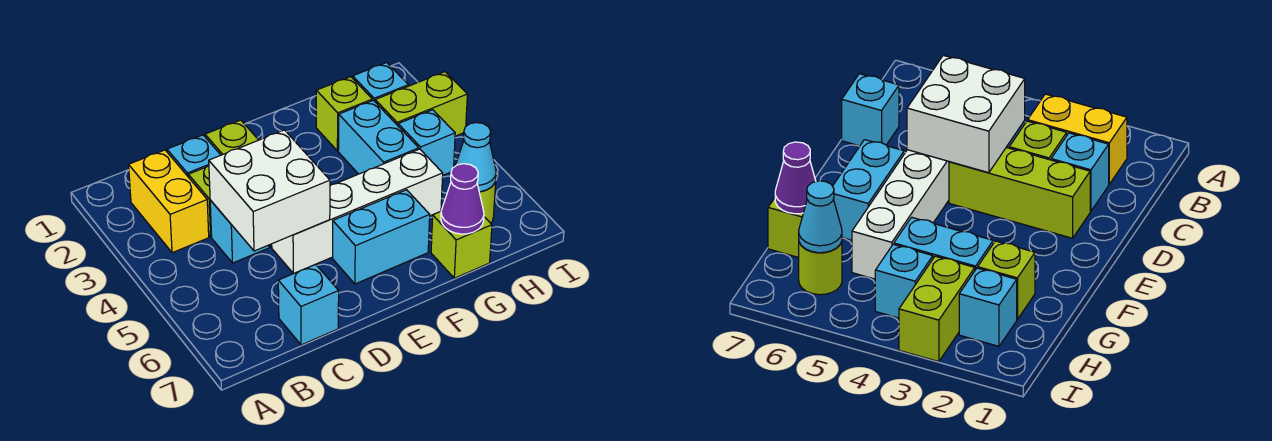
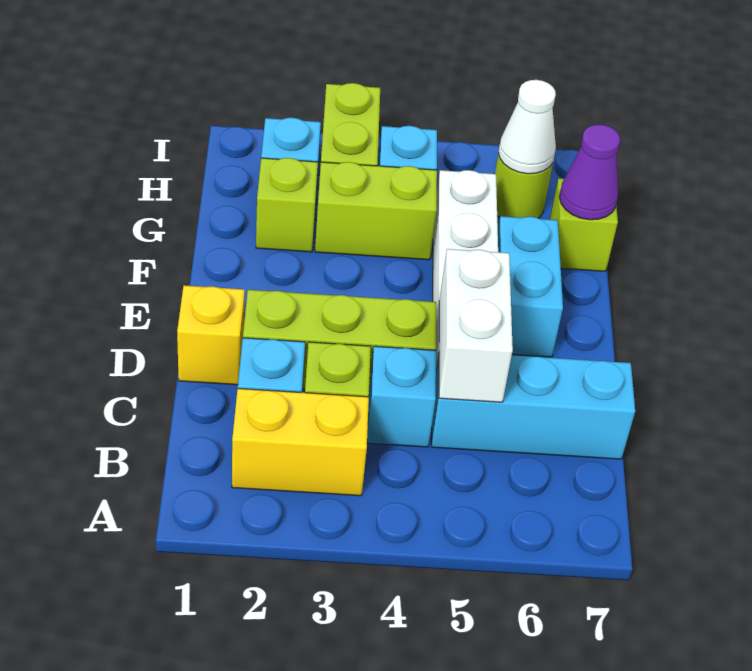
white 2x2 brick [209,130,330,251] -> white 1x2 brick [439,249,513,402]
cyan 1x1 brick [278,264,339,345] -> cyan 1x3 brick [432,354,635,459]
none -> yellow 1x1 brick [177,285,245,385]
cyan 1x2 brick [338,100,419,174] -> lime 1x2 brick [315,162,437,260]
cyan 1x1 cone [455,123,496,192] -> white 1x1 cone [498,80,556,174]

